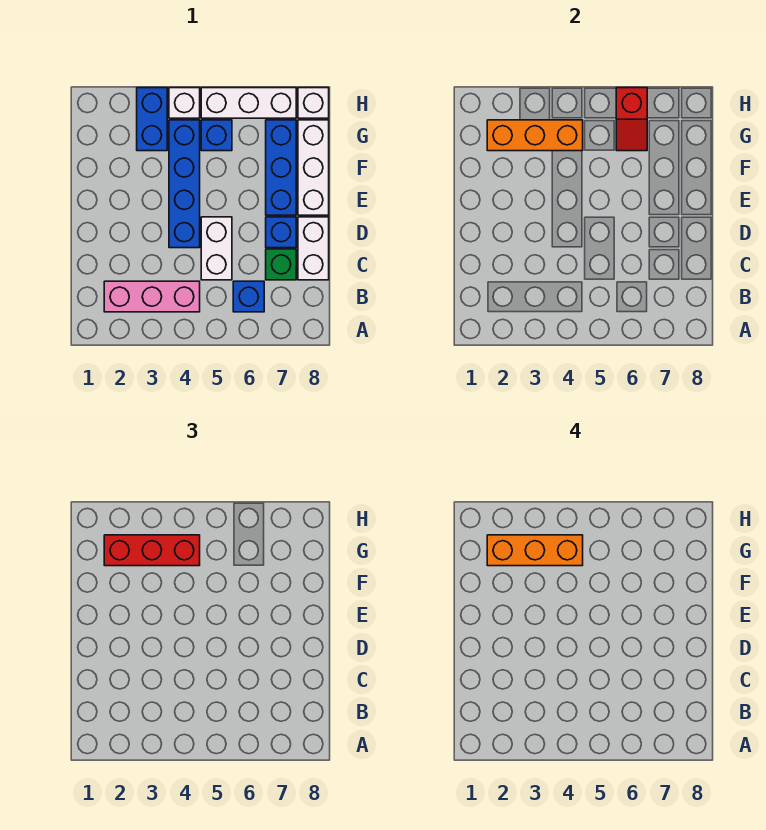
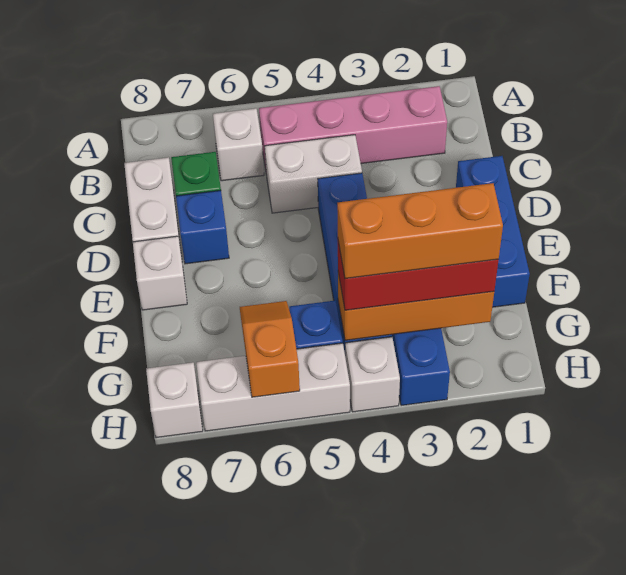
pink 1x3 brick [104,281,200,312] -> pink 1x4 brick [259,86,447,170]
blue 1x1 brick [233,281,264,312] -> white 1x1 brick [213,108,264,181]
white 1x2 brick [201,217,232,280] -> white 1x2 brick turned to [265,135,362,213]
blue 1x3 brick [266,120,296,215] -> blue 1x3 brick moved to [456,156,530,307]
white 1x3 brick [298,120,329,215] -> white 1x1 brick [133,236,187,310]
red 1x2 slope [616,88,647,151] -> orange 1x2 slope [240,301,300,397]

